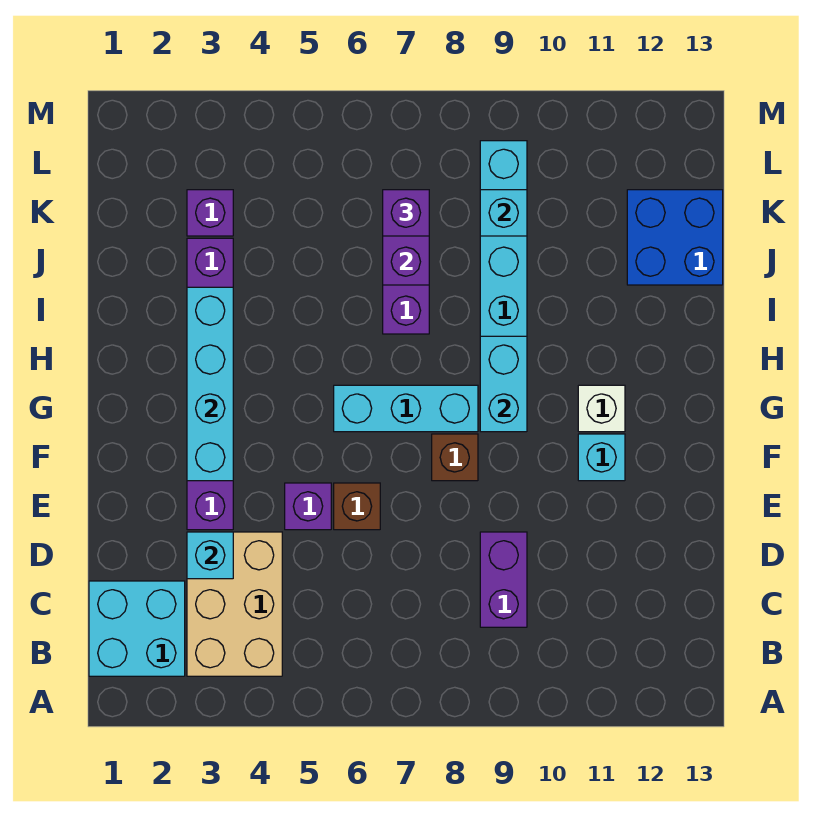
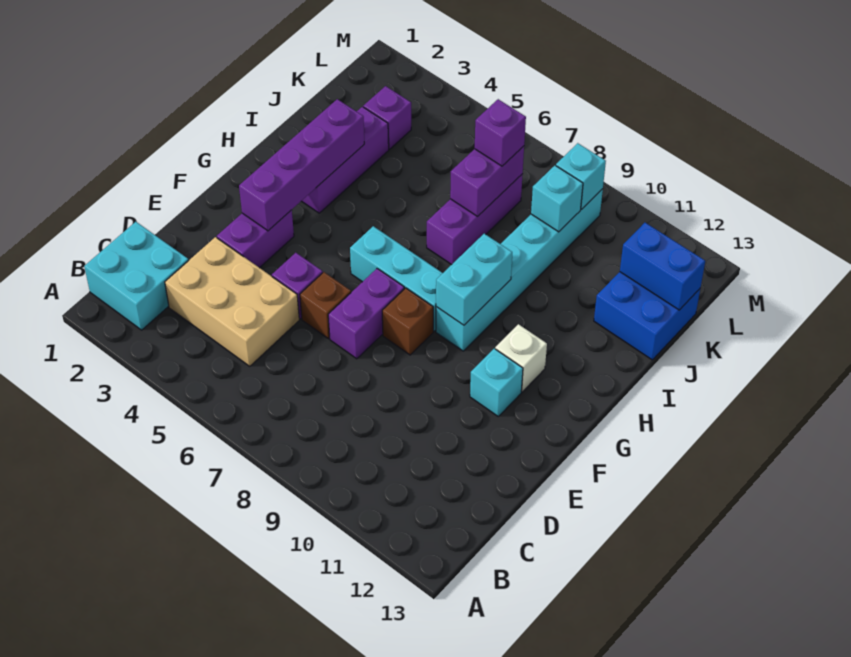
tan 2x3 brick [187,532,282,676] -> tan 2x3 brick turned to [165,237,299,366]
purple 1x2 brick [480,532,527,627] -> purple 1x2 brick moved to [328,269,404,359]
cyan 1x1 brick [187,532,233,579] -> cyan 1x1 brick moved to [556,143,606,210]
cyan 1x4 brick [187,287,233,481] -> purple 1x4 brick [239,99,364,231]
none -> blue 1x2 brick [620,223,705,310]

